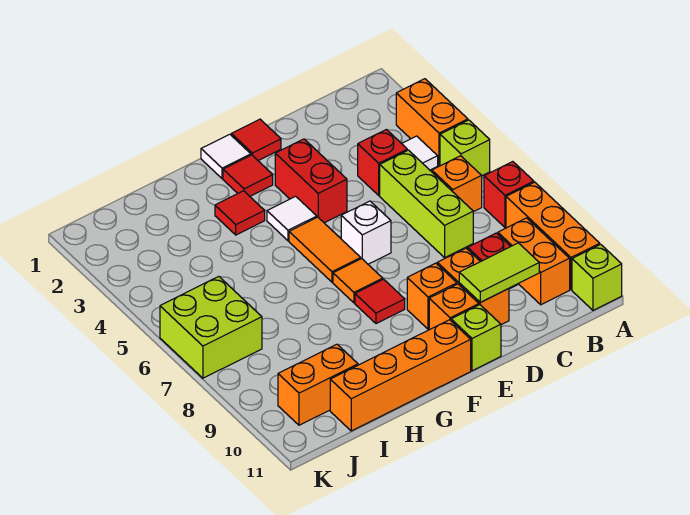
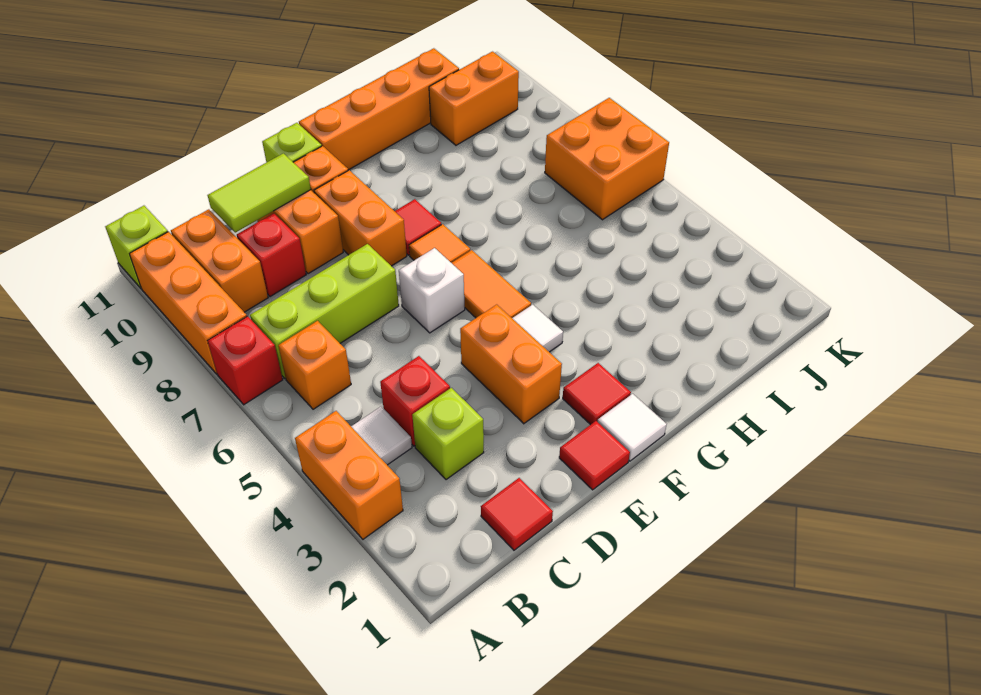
lime 1x1 brick [440,120,490,176] -> lime 1x1 brick moved to [412,388,484,480]
lime 1x3 brick [380,150,473,257] -> lime 1x3 brick turned to [250,244,399,378]
red 1x2 brick [275,139,347,223] -> orange 1x2 brick [460,304,562,424]
orange 1x1 brick [407,263,457,329] -> orange 1x2 brick [314,170,407,266]
red 1x1 tile [215,191,265,235] -> red 1x1 tile moved to [481,478,553,550]
lime 2x2 brick [160,277,262,378] -> orange 2x2 brick [545,98,669,220]

